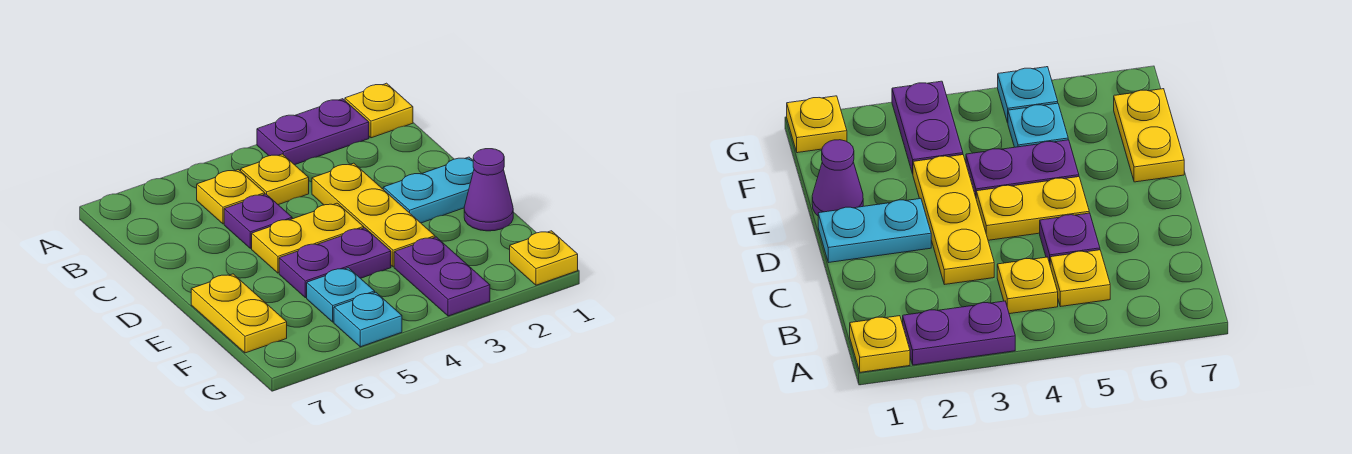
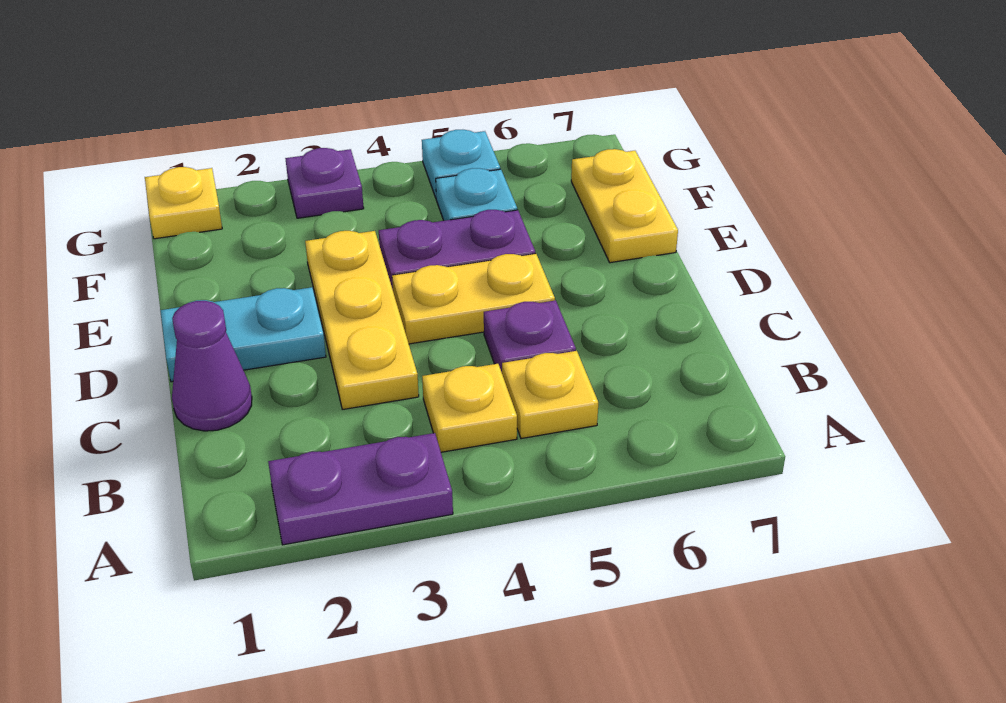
yellow 1x1 plate [345,83,413,138] -> none
purple 1x1 cone [464,149,513,231] -> purple 1x1 cone moved to [172,301,252,431]
purple 1x2 plate [394,237,490,316] -> purple 1x1 plate [285,148,364,218]

